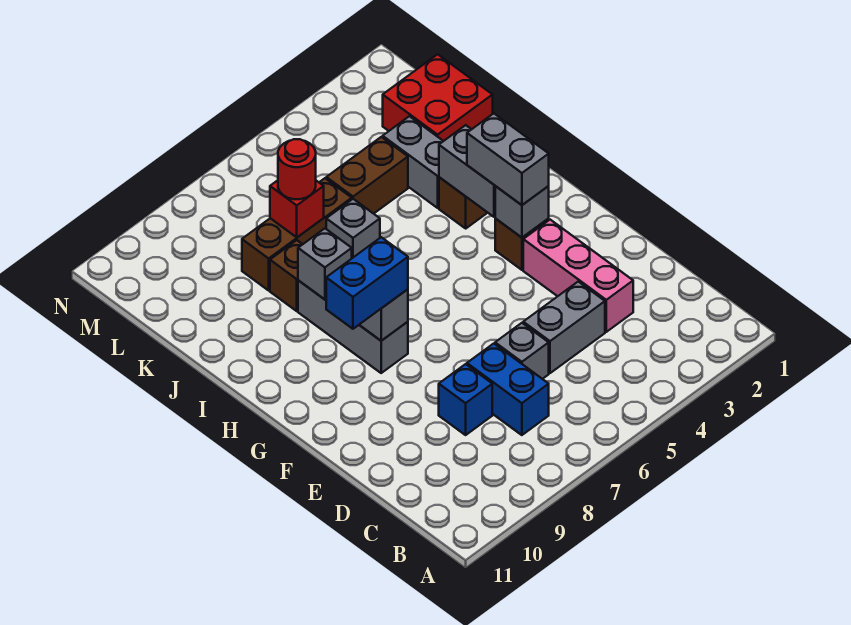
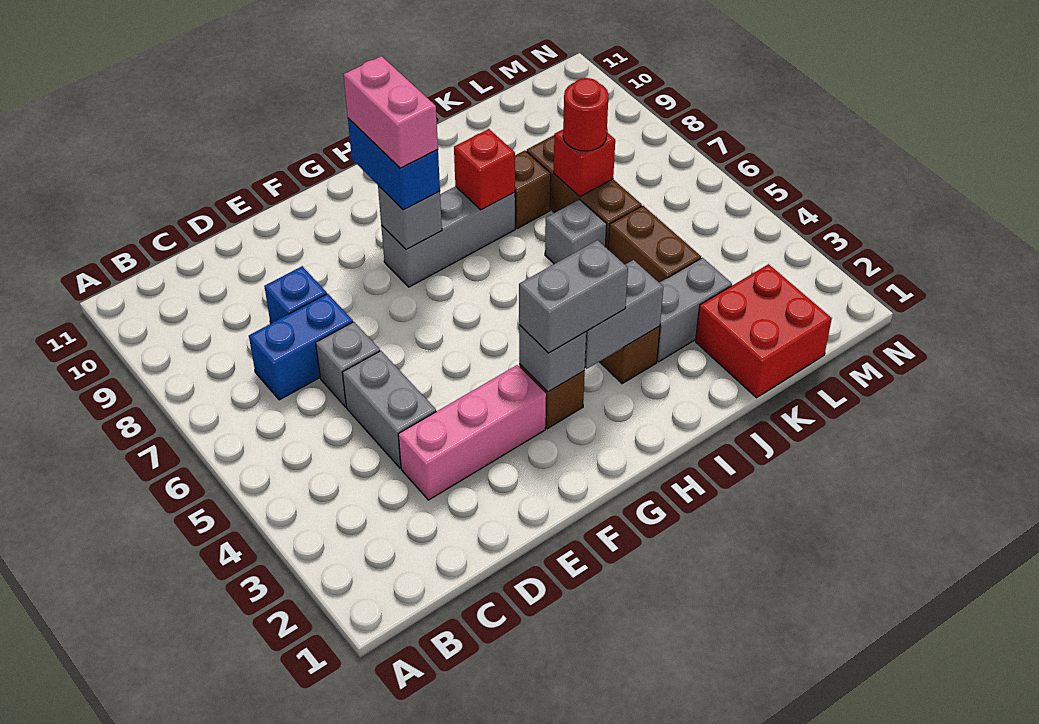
none -> pink 1x2 brick [343,56,438,168]
grey 1x1 brick [298,229,352,299] -> red 1x1 brick [454,129,515,210]

